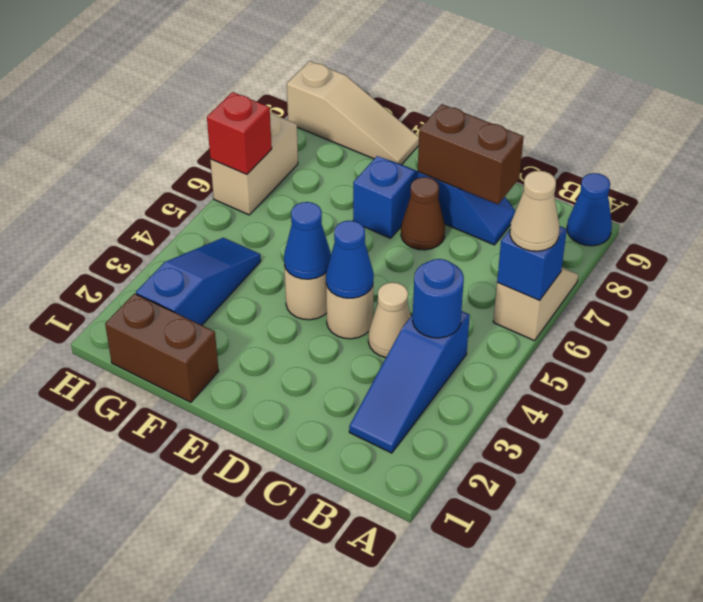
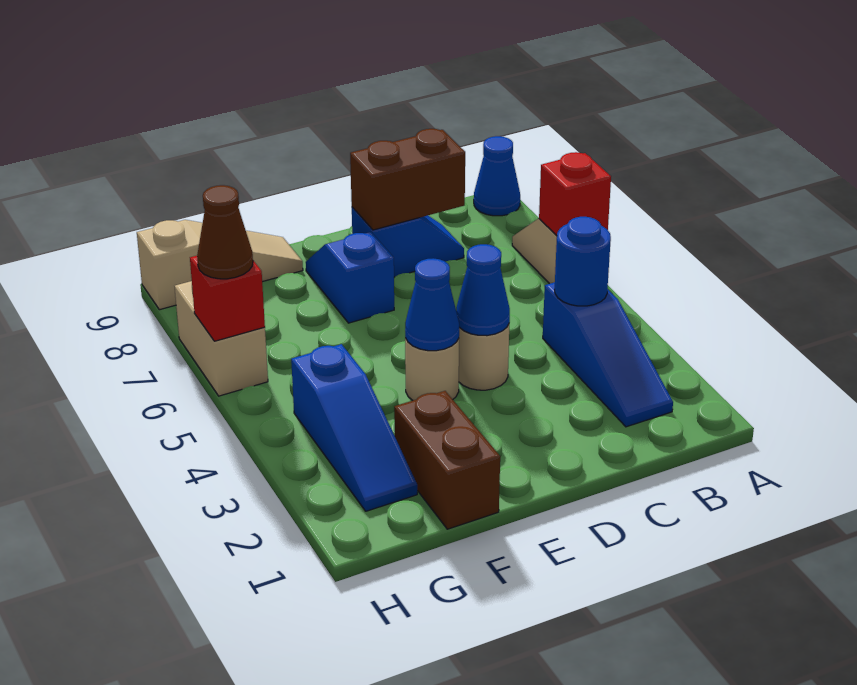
blue 1x1 brick [497,226,567,301] -> red 1x1 brick [539,152,611,236]
tan 1x1 cone [510,171,559,251] -> none
tan 1x1 cone [368,283,411,358] -> none
brown 1x1 cone [401,177,445,250] -> brown 1x1 cone moved to [197,185,253,279]
brown 1x2 brick [105,293,219,402] -> brown 1x2 brick turned to [394,391,500,529]
blue 1x3 slope [136,238,261,325] -> blue 1x3 slope turned to [291,344,417,511]

